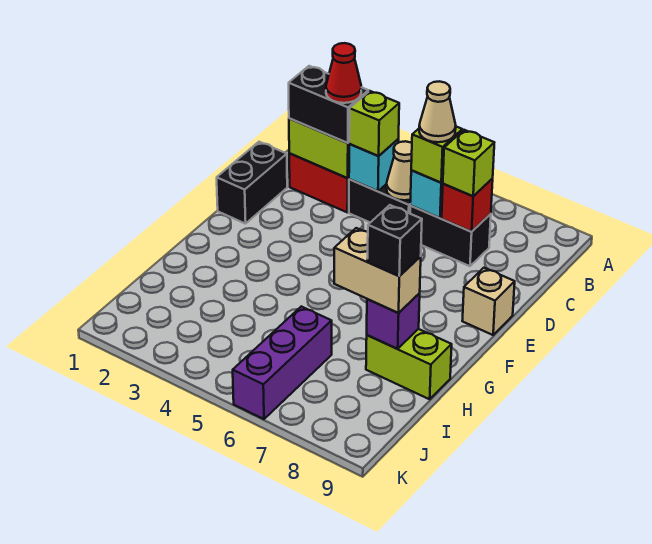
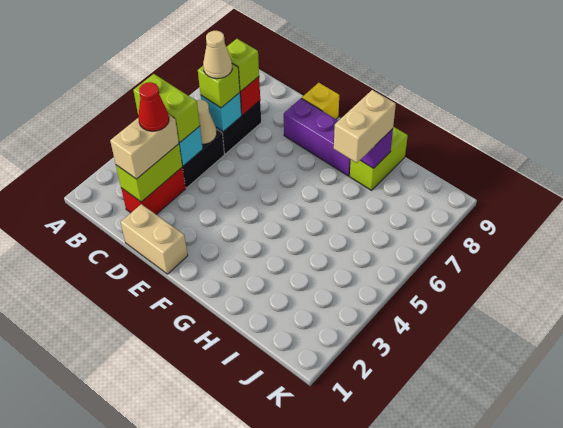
black 1x2 brick [289,66,368,143] -> tan 1x2 brick [110,114,179,179]
lime 1x1 brick [349,91,399,156] -> lime 1x2 brick [133,74,200,142]
black 1x2 brick [217,142,287,224] -> tan 1x2 brick [121,204,188,274]
tan 1x1 brick [462,268,515,335] -> yellow 1x1 brick [302,83,339,119]
black 1x1 brick [368,205,422,276] -> none
purple 1x3 brick [233,307,332,419] -> purple 1x3 brick moved to [284,98,351,176]

